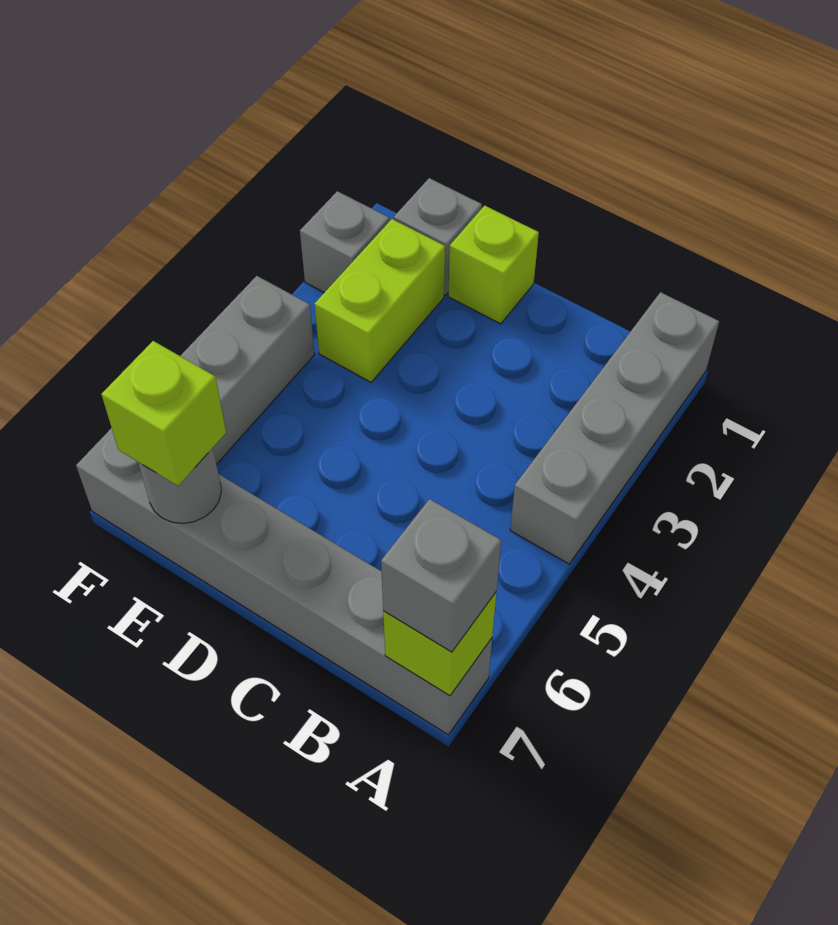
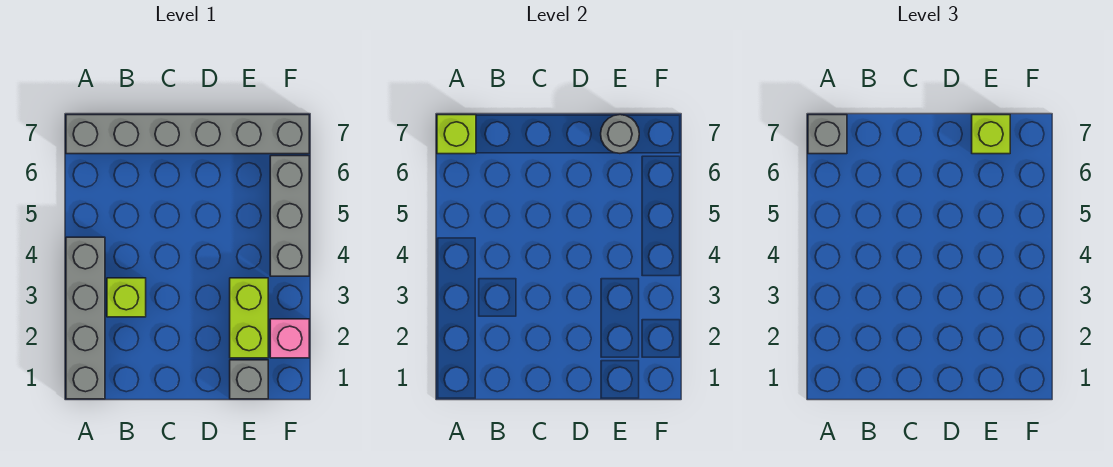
lime 1x1 brick [448,206,539,324] -> lime 1x1 brick moved to [107,278,146,317]
grey 1x1 brick [300,191,389,293] -> pink 1x1 brick [270,319,309,358]

